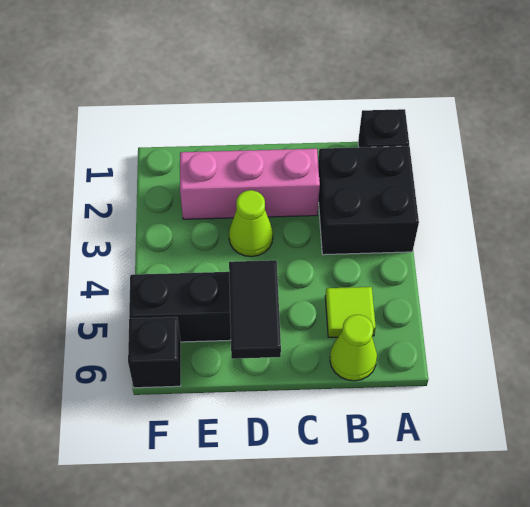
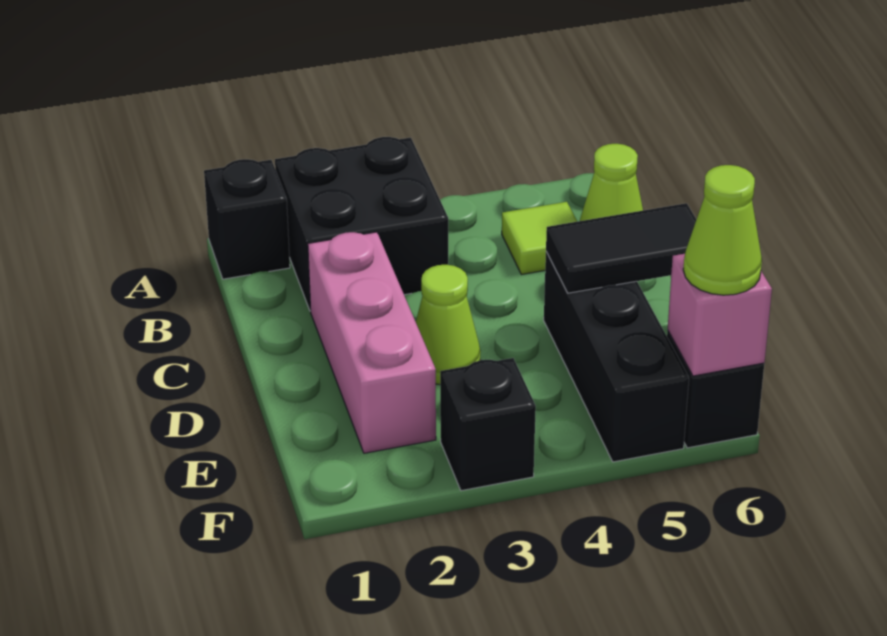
none -> black 1x1 brick [440,358,536,491]
none -> pink 1x1 brick [668,254,772,376]
none -> lime 1x1 cone [683,165,762,295]

